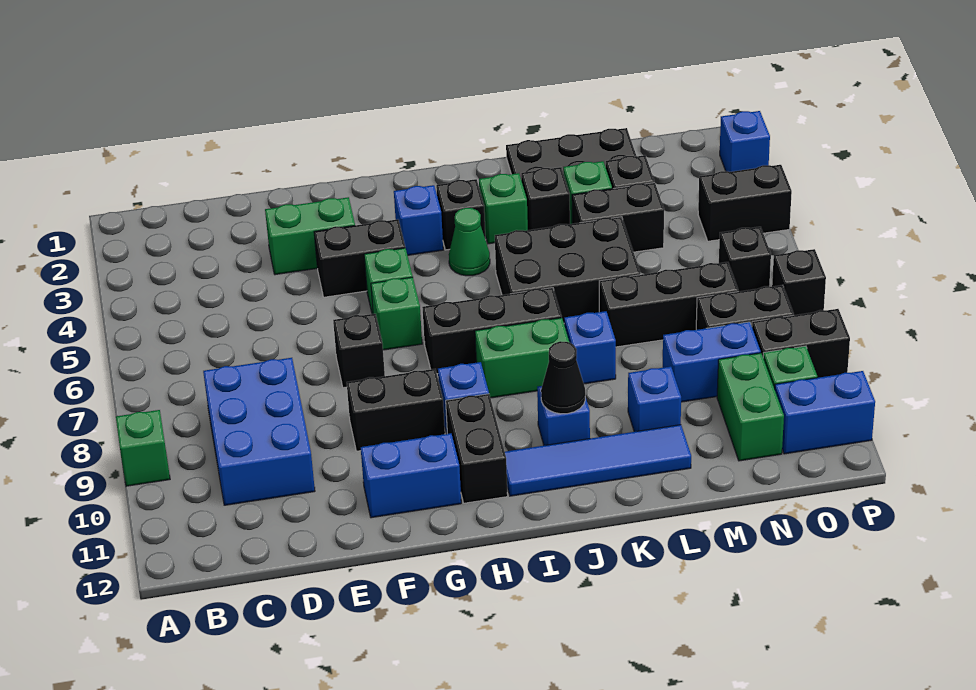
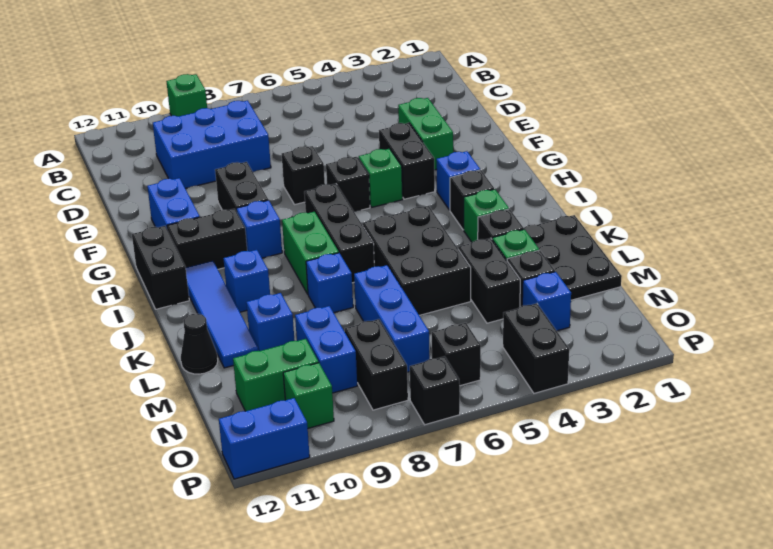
green 1x1 brick [371,277,422,350] -> black 1x1 brick [326,157,370,212]
green 1x1 cone [449,208,490,276] -> none
black 1x1 cone [541,341,585,414] -> black 1x1 cone moved to [181,314,218,374]
black 1x3 brick [599,262,738,347] -> blue 1x3 brick [354,265,430,372]
black 1x2 brick [752,309,850,378] -> black 1x2 brick moved to [132,226,189,309]
blue 1x2 brick [775,371,875,454] -> blue 1x2 brick turned to [219,398,310,479]
blue 1x1 brick [720,111,770,172] -> blue 1x1 brick moved to [522,272,571,331]

